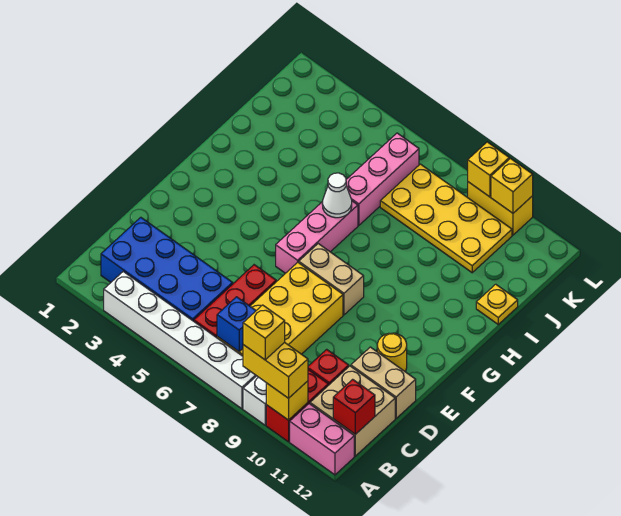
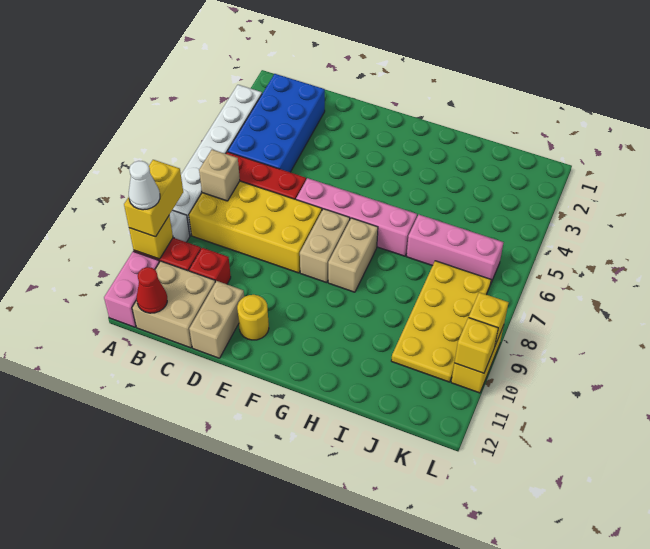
yellow 1x1 brick [243,305,285,360] -> none
blue 1x1 brick [217,297,256,352] -> tan 1x1 brick [199,150,240,201]
red 1x1 brick [333,379,375,434] -> red 1x1 cone [137,267,167,313]
pink 1x3 brick [276,201,358,273] -> pink 1x4 brick [296,178,417,256]
none -> tan 1x2 brick [328,218,378,292]
white 1x1 cone [322,173,352,218] -> white 1x1 cone moved to [129,161,160,210]
yellow 1x1 plate [476,284,518,324] -> none

